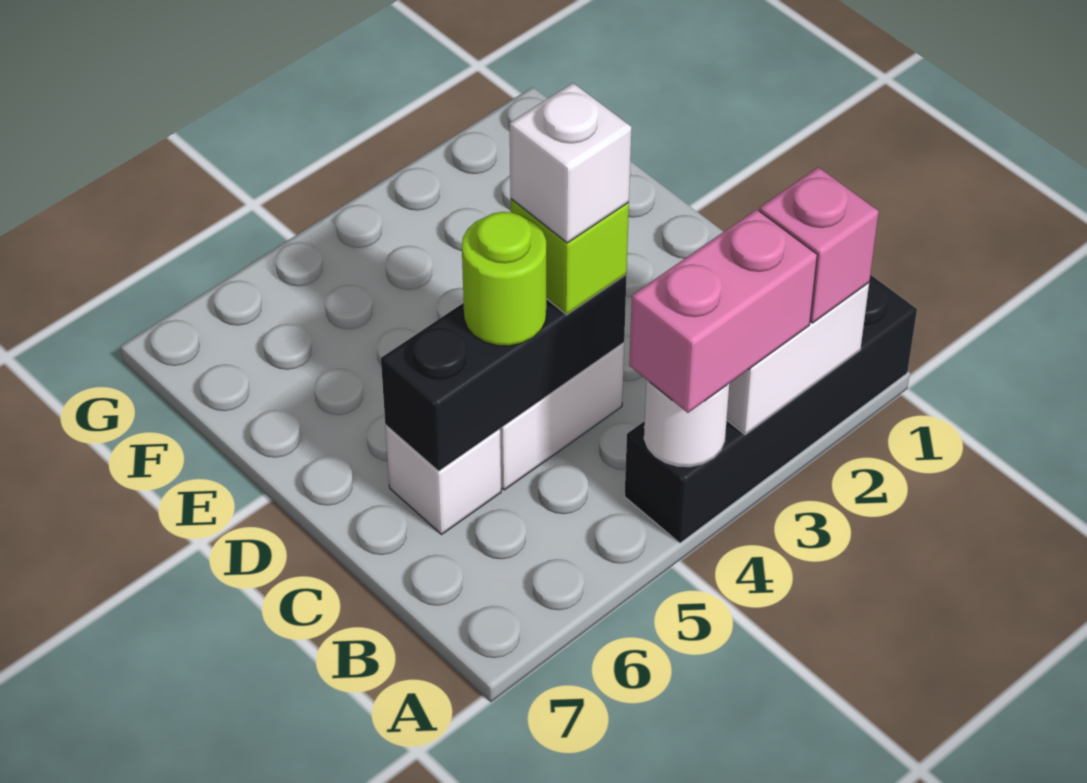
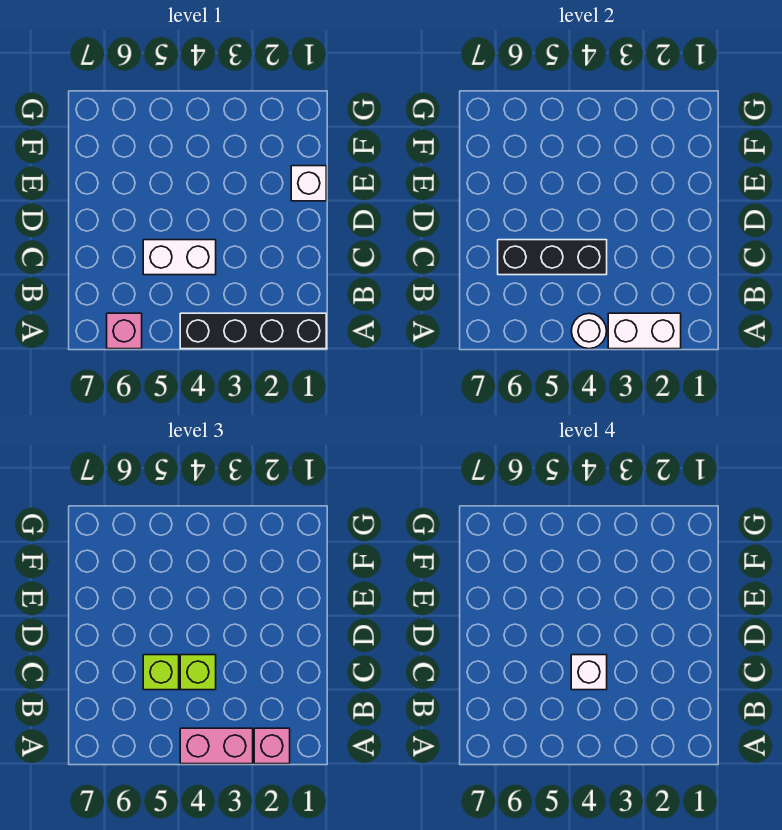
none -> pink 1x1 brick [107,313,142,349]
lime 1x1 round brick [462,212,546,346] -> lime 1x1 brick [143,655,179,690]
white 1x1 brick [385,425,501,534] -> white 1x1 brick moved to [291,166,326,201]

